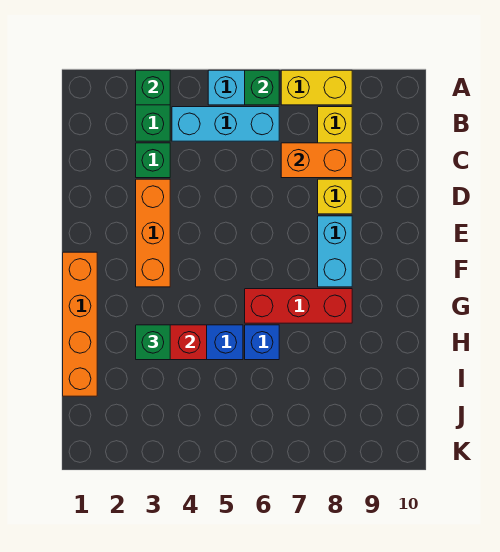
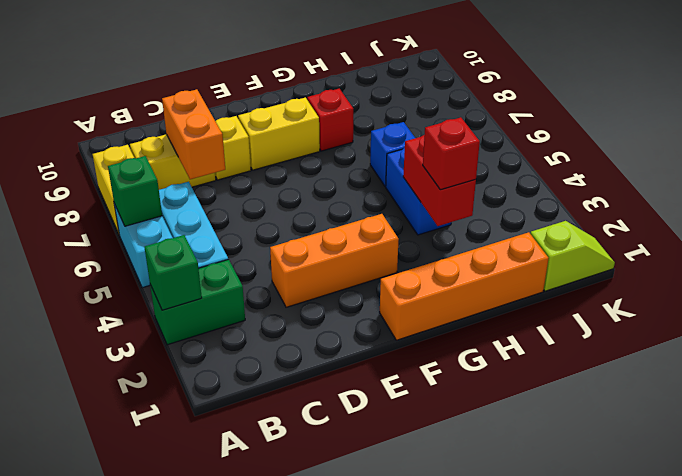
green 1x1 brick [136,143,170,178] -> none
cyan 1x2 brick [318,216,352,287] -> yellow 1x2 brick [238,97,320,170]
red 1x3 brick [245,289,352,323] -> red 1x1 brick [307,89,353,151]
green 1x1 brick [136,325,170,360] -> red 1x1 brick [423,117,480,190]
none -> lime 1x2 slope [530,221,615,291]

